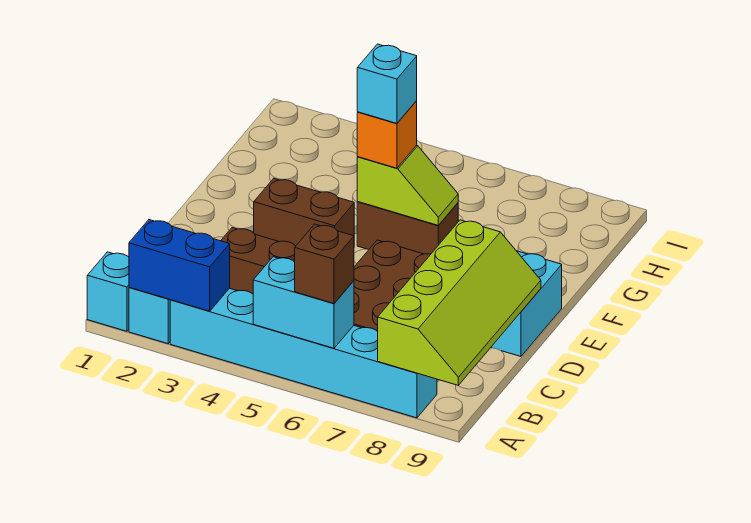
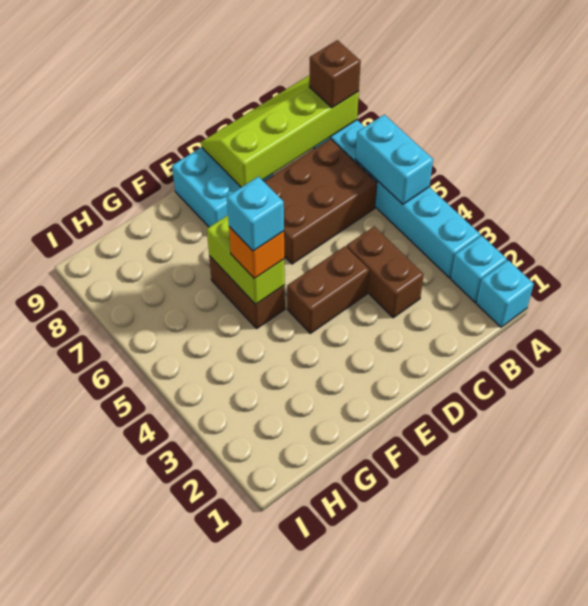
blue 1x2 brick [129,220,230,311] -> none
brown 1x1 brick [295,224,354,303] -> brown 1x1 brick moved to [309,40,361,108]
brown 1x2 brick [253,178,354,246] -> brown 1x2 brick turned to [287,246,369,333]
lime 1x2 slope [357,145,458,225] -> lime 1x2 brick [207,215,285,304]

